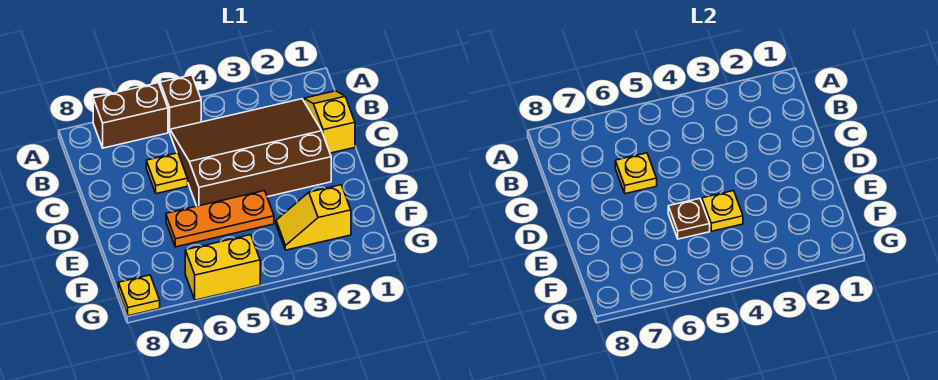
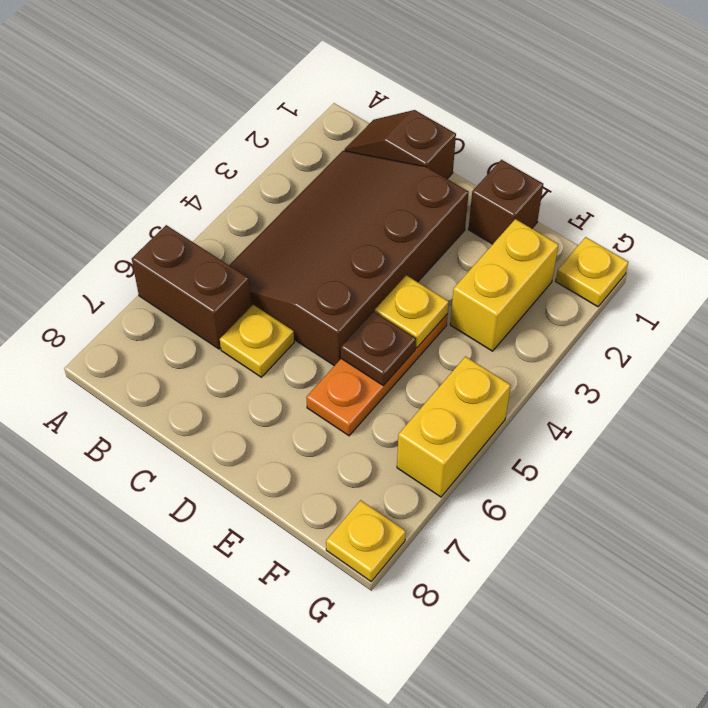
brown 1x1 brick [160,75,201,132] -> brown 1x1 brick moved to [468,160,543,244]
brown 1x2 brick [93,83,168,148] -> brown 1x2 brick turned to [132,225,251,349]
yellow 1x2 slope [304,91,355,153] -> brown 1x2 slope [345,110,456,179]
yellow 1x1 plate [615,153,657,194] -> yellow 1x1 plate moved to [556,237,628,307]
yellow 1x2 slope [276,185,351,250] -> yellow 1x2 brick [450,219,559,351]

